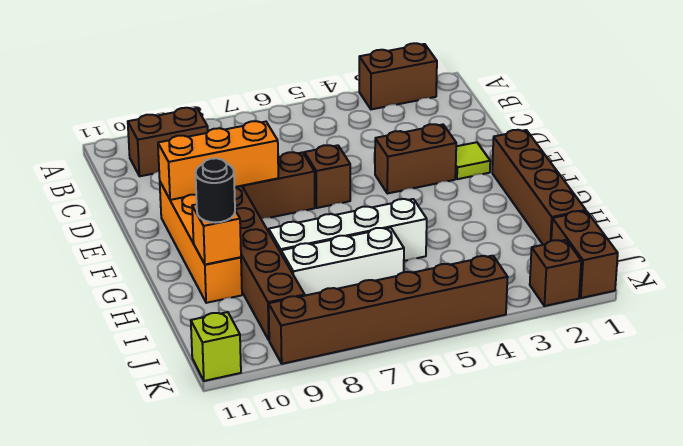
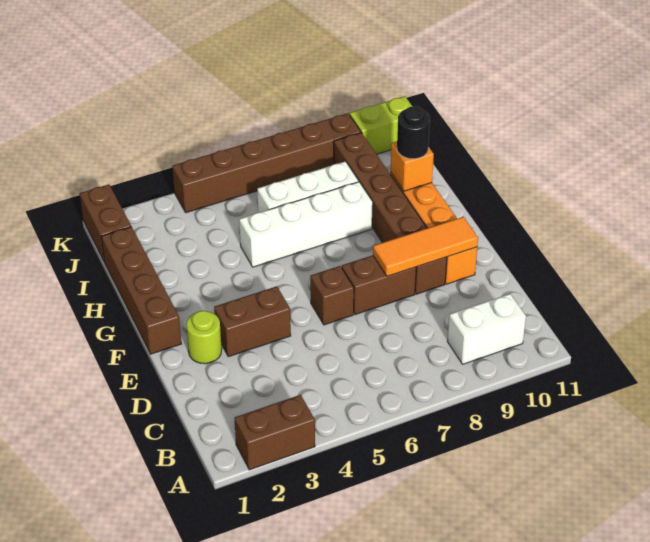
brown 1x2 brick [128,108,208,176] -> white 1x2 brick [447,294,526,364]
lime 1x1 tile [455,142,490,179] -> lime 1x1 round brick [186,311,222,364]
orange 1x3 brick [158,121,278,200] -> orange 1x3 tile [373,217,478,276]
brown 1x1 brick [530,240,581,306] -> none
lime 1x1 brick [191,312,241,381] -> lime 1x2 brick [350,96,413,154]

